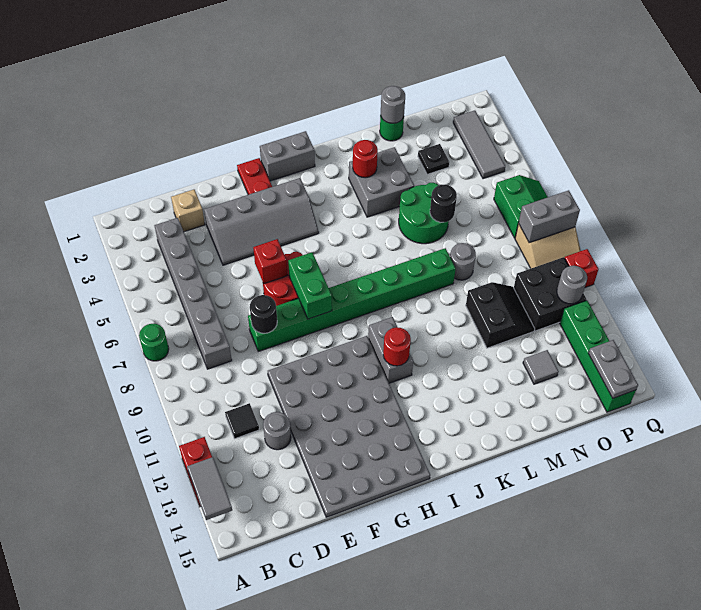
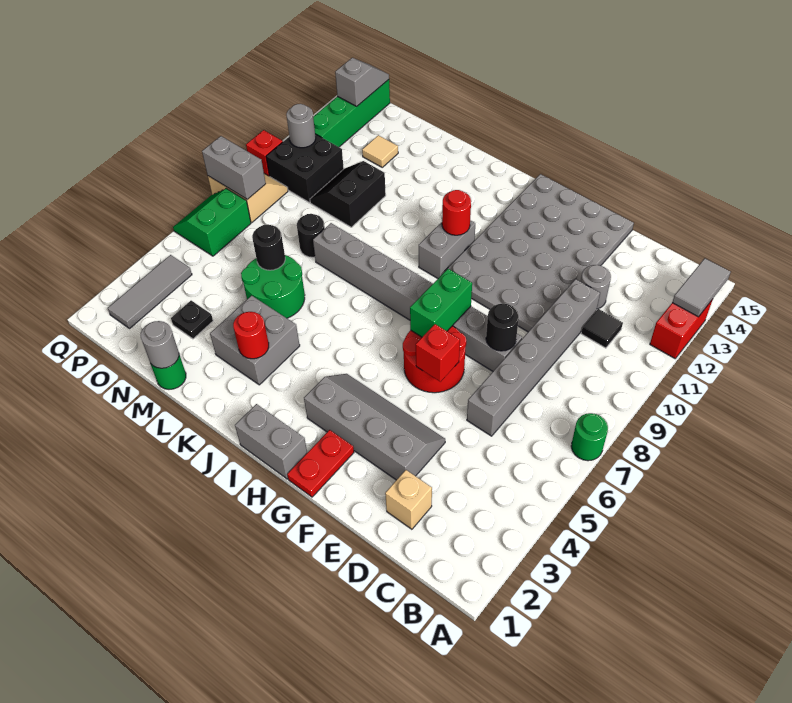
grey 1x6 brick [154,218,232,369] -> grey 1x6 brick moved to [467,279,600,436]
green 1x8 brick [248,248,456,351] -> grey 1x8 brick [313,223,522,371]
grey 1x1 round brick [450,243,476,280] -> black 1x1 round brick [297,214,325,257]
grey 1x1 tile [523,350,559,384] -> tan 1x1 tile [362,135,398,167]
grey 1x2 plate [588,340,638,398] -> grey 1x2 slope [335,58,389,106]

